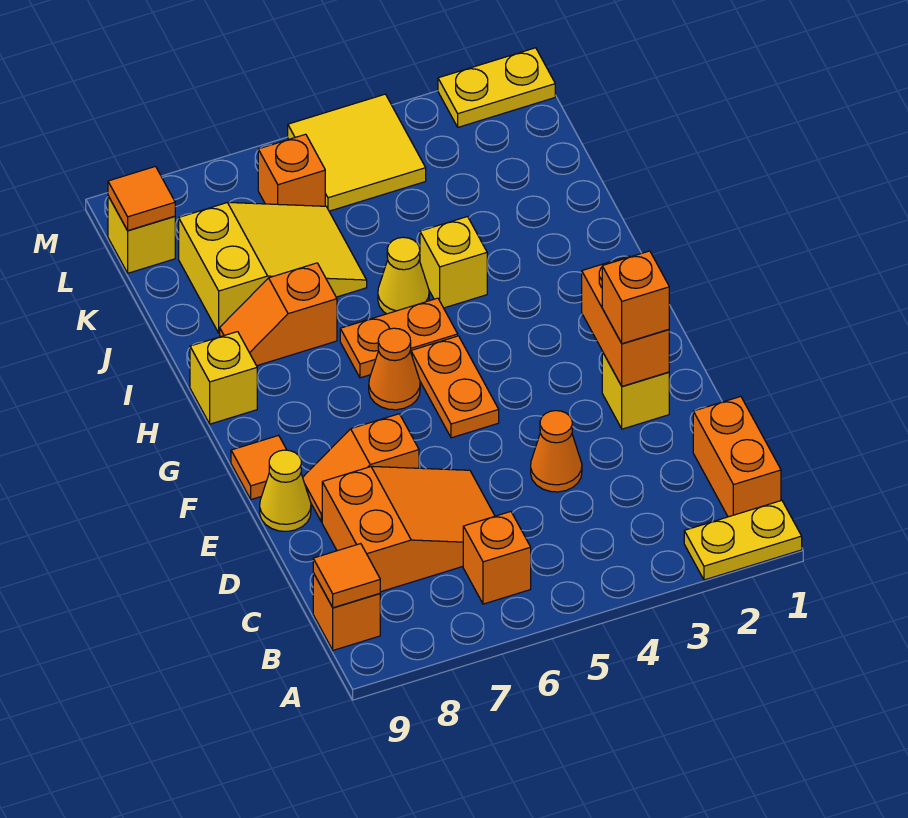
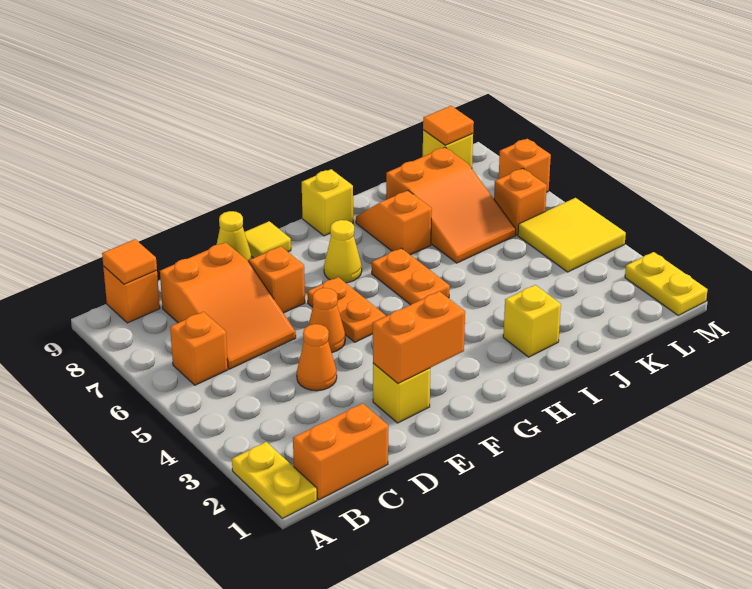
orange 1x1 brick [602,251,669,344] -> orange 1x1 brick moved to [499,139,551,192]
orange 1x2 plate [411,336,499,438] -> orange 1x2 plate turned to [307,277,386,342]
orange 1x1 tile [231,435,287,500] -> yellow 1x1 tile [244,221,291,258]
orange 1x1 cone [369,328,420,410] -> orange 1x1 cone moved to [308,288,345,353]
yellow 1x1 brick [420,217,487,308] -> yellow 1x1 brick moved to [503,285,561,357]
yellow 1x1 cone [378,237,429,314] -> yellow 1x1 cone moved to [324,220,362,283]
yellow 2x3 slope [179,202,367,333] -> orange 2x3 slope [386,147,516,263]

